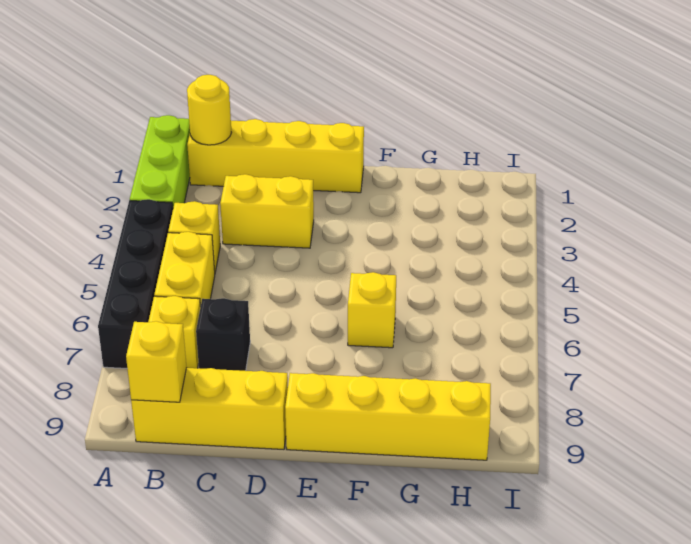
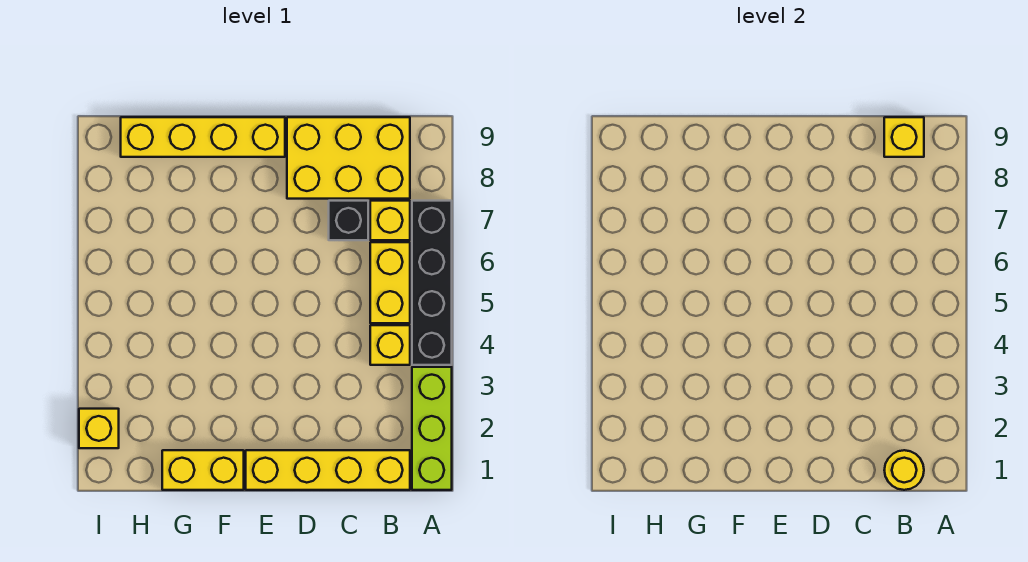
yellow 1x3 brick [131,368,288,449] -> yellow 2x3 brick [287,117,410,199]
yellow 1x2 brick [220,174,314,248] -> yellow 1x2 brick moved to [162,450,244,490]
yellow 1x1 brick [348,272,396,348] -> yellow 1x1 brick moved to [79,409,119,448]

